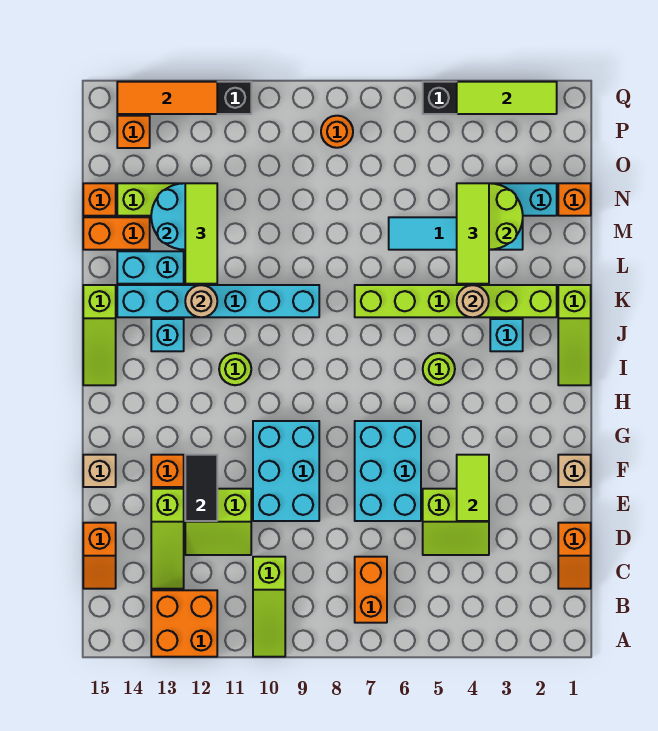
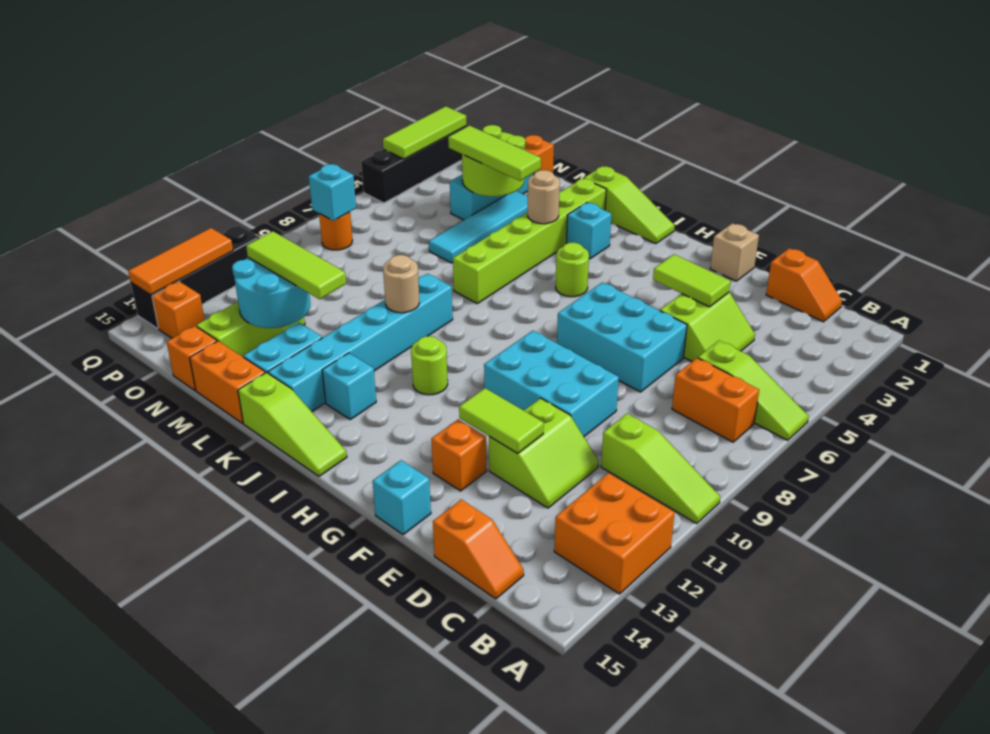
lime 1x3 slope [151,489,184,589] -> lime 1x3 slope moved to [698,341,809,440]
black 1x2 tile [185,455,217,521] -> lime 1x2 tile [459,388,544,453]
tan 1x1 brick [83,455,116,487] -> cyan 1x1 brick [373,460,431,535]
tan 1x1 round brick [185,285,217,317] -> tan 1x1 round brick moved to [383,255,419,313]
orange 1x2 brick [83,217,150,250] -> orange 1x2 brick turned to [190,341,265,423]
none -> cyan 1x1 brick [309,164,356,221]

